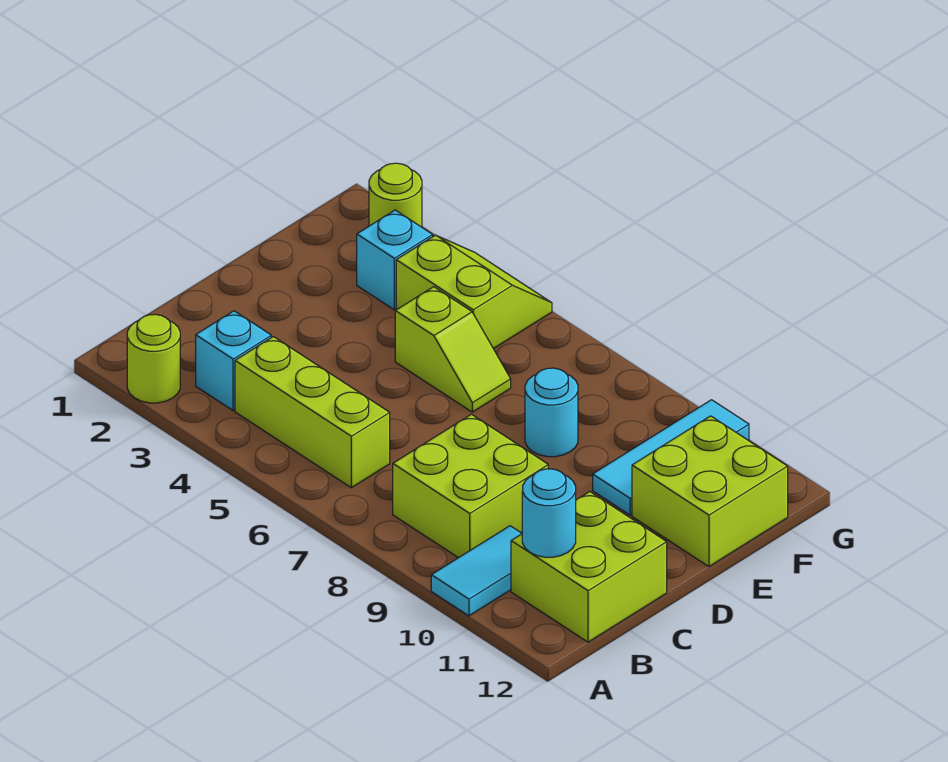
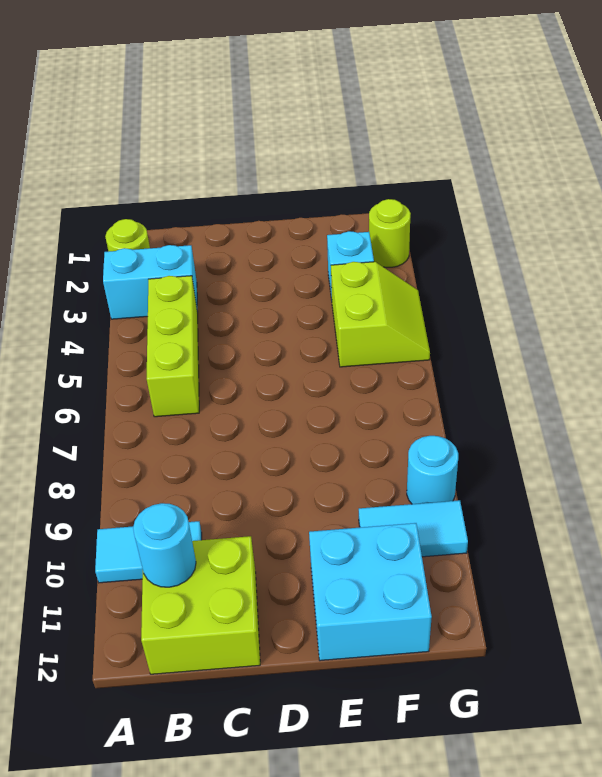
cyan 1x1 brick [196,311,271,411] -> cyan 1x2 brick [103,245,198,319]
lime 2x2 brick [393,414,548,558] -> none
lime 1x2 slope [395,287,511,412] -> none
cyan 1x1 round brick [525,368,578,457] -> cyan 1x1 round brick moved to [407,436,458,504]
cyan 1x3 tile [593,400,749,515] -> cyan 1x2 tile [359,500,468,557]
lime 2x2 brick [632,416,788,566] -> cyan 2x2 brick [309,523,432,661]

